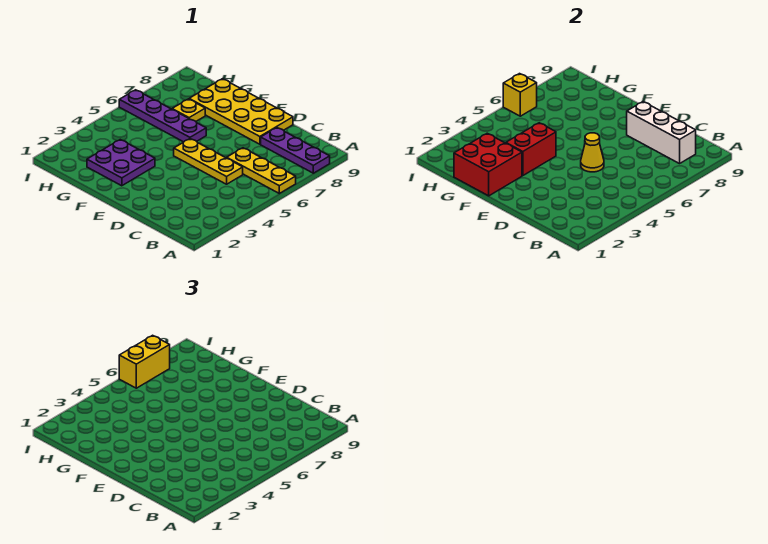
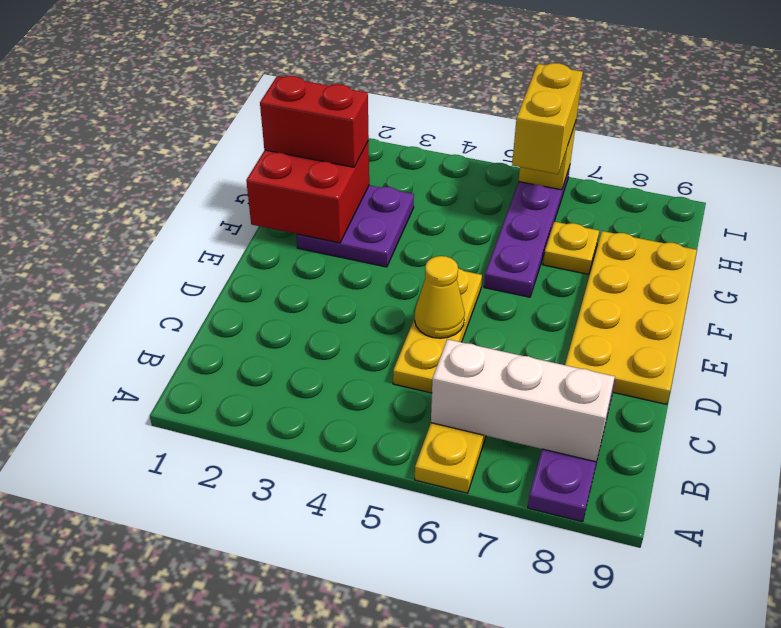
white 1x3 brick [627,102,696,164] -> white 1x3 brick turned to [431,339,615,462]
red 1x2 brick [506,123,556,176] -> red 1x2 brick moved to [260,76,369,167]
yellow 1x2 brick [119,335,170,388] -> yellow 1x2 brick turned to [512,63,583,174]

